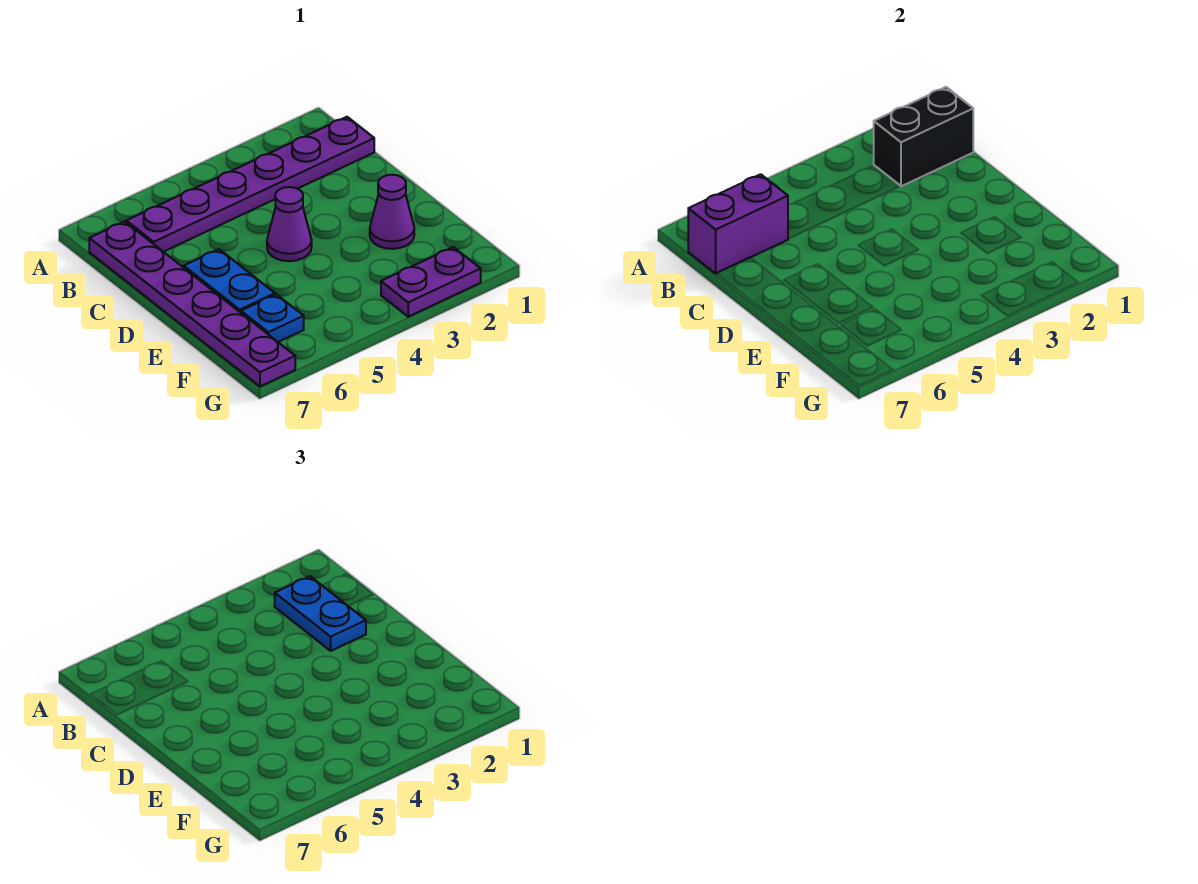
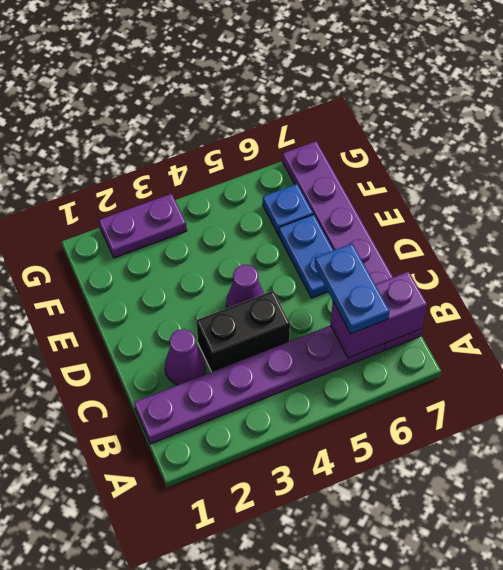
black 1x2 brick [874,87,973,186] -> black 1x2 brick moved to [196,291,290,372]
blue 1x2 plate [275,576,366,651] -> blue 1x2 plate moved to [315,244,390,334]
purple 1x1 cone [370,175,414,249] -> purple 1x1 cone moved to [165,329,205,385]

